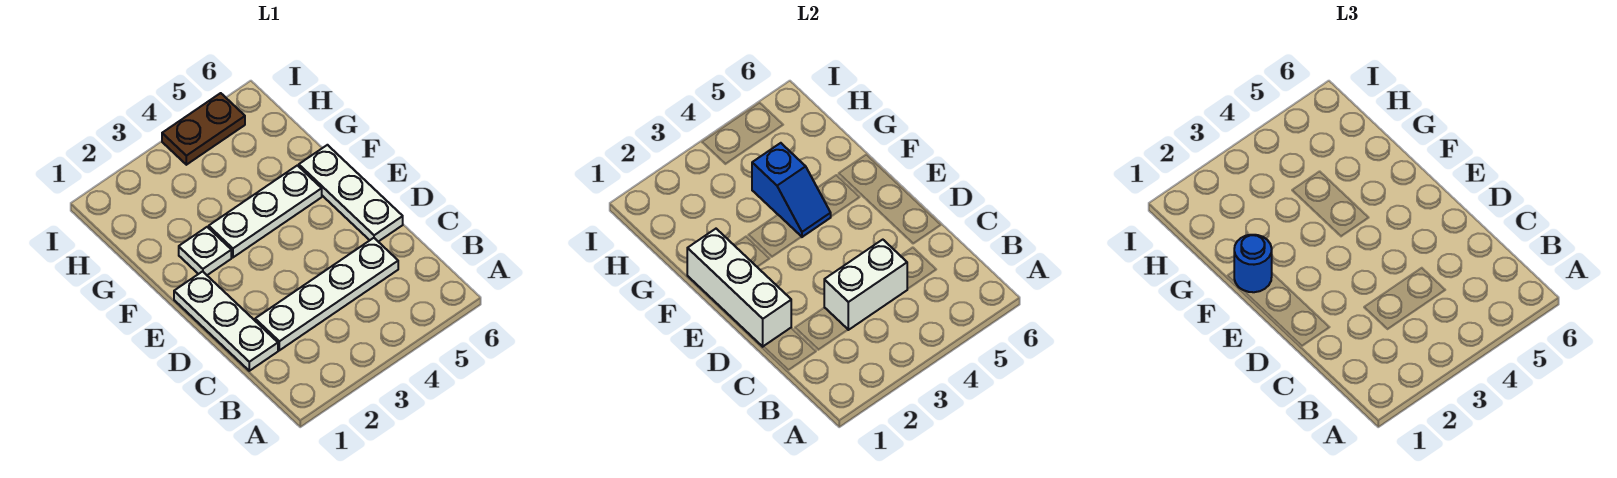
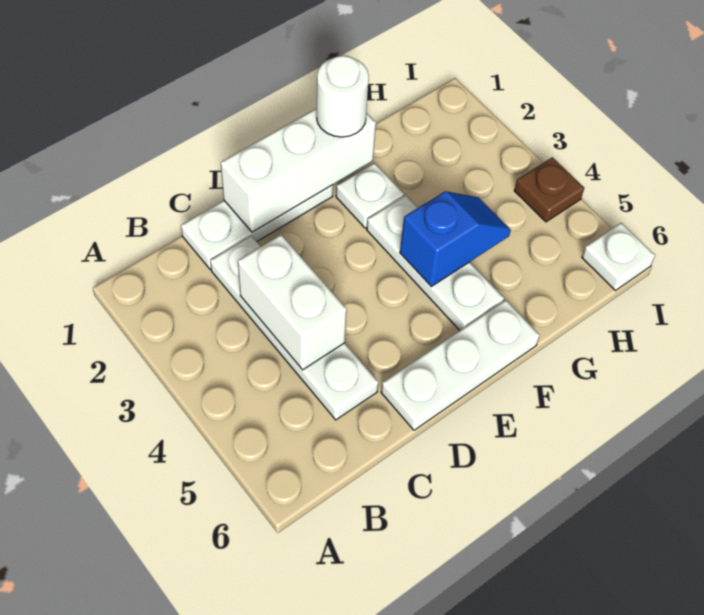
blue 1x1 round brick [1234,235,1272,292] -> white 1x1 round brick [317,56,369,137]
blue 1x2 slope [752,143,831,237] -> blue 1x2 slope turned to [400,191,511,286]
brown 1x2 plate [162,93,245,165] -> brown 1x1 plate [514,157,584,222]
none -> white 1x1 plate [582,223,655,291]

